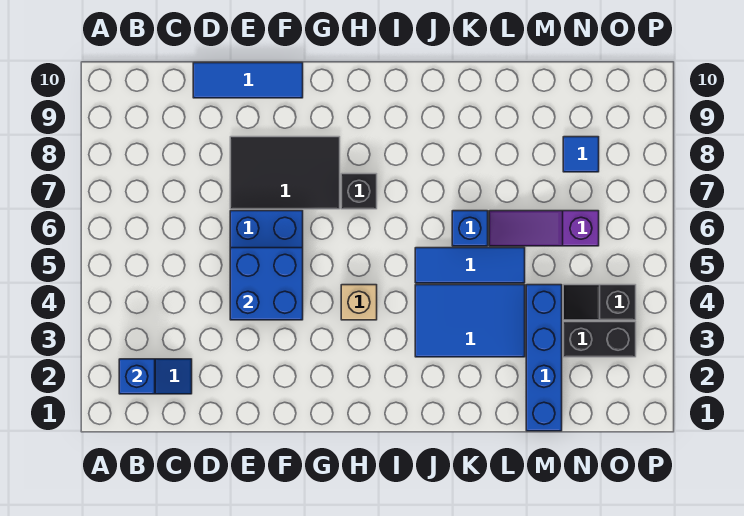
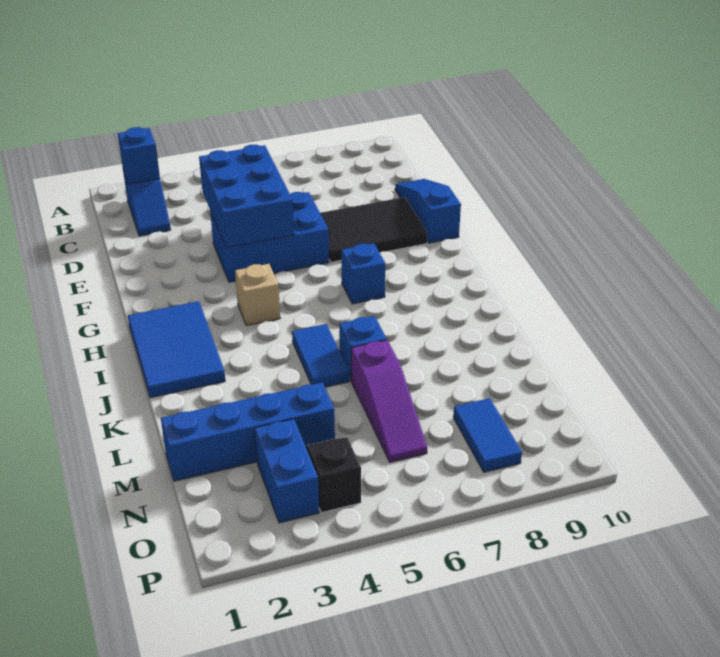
blue 1x3 tile [193,63,303,98] -> blue 1x3 slope [395,179,461,243]
blue 2x2 brick [230,248,303,320] -> blue 2x3 brick [199,145,294,248]
black 2x3 tile [230,137,340,209] -> black 2x3 tile turned to [320,197,428,262]
black 1x1 brick [341,174,377,209] -> blue 1x1 brick [341,243,385,304]
blue 2x3 tile [415,285,525,357] -> blue 2x3 tile moved to [128,301,225,398]
blue 1x3 tile [415,248,525,283] -> blue 1x2 tile [292,324,349,387]
purple 1x3 slope [489,211,599,246] -> purple 1x3 slope turned to [351,340,427,462]
black 1x2 brick [563,322,636,357] -> blue 1x2 brick [255,419,319,523]
blue 1x1 tile [563,137,599,172] -> blue 1x2 tile [453,398,522,472]

